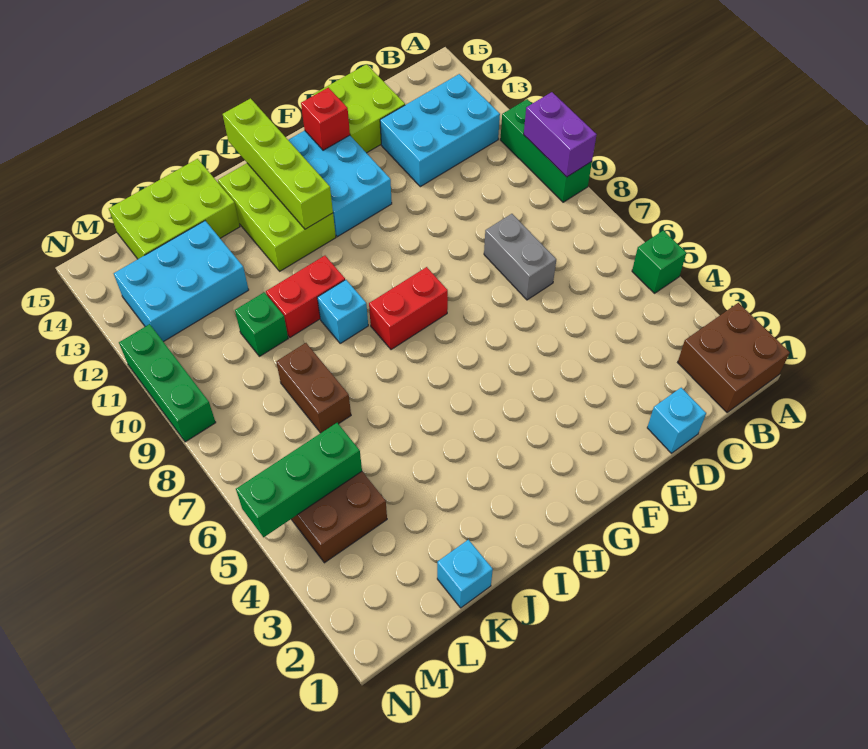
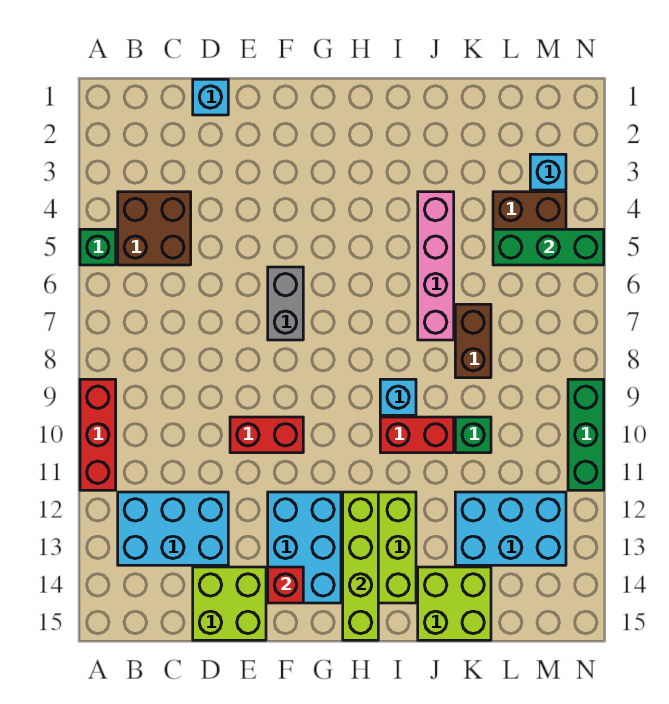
brown 2x2 brick [678,303,790,413] -> brown 2x2 brick moved to [118,192,191,265]
green 1x3 brick [500,99,592,202] -> red 1x3 brick [80,379,116,490]
purple 1x2 brick [524,92,597,177] -> none
grey 1x2 brick [484,214,556,300] -> grey 1x2 brick moved to [268,267,303,340]
red 1x2 brick [369,267,448,350] -> red 1x2 brick moved to [230,417,303,453]
none -> pink 1x4 brick [418,192,454,340]
lime 2x3 brick [109,159,240,259] -> lime 2x2 brick [418,567,491,640]
cyan 1x1 brick [437,540,493,608] -> cyan 1x1 brick moved to [530,154,566,190]

